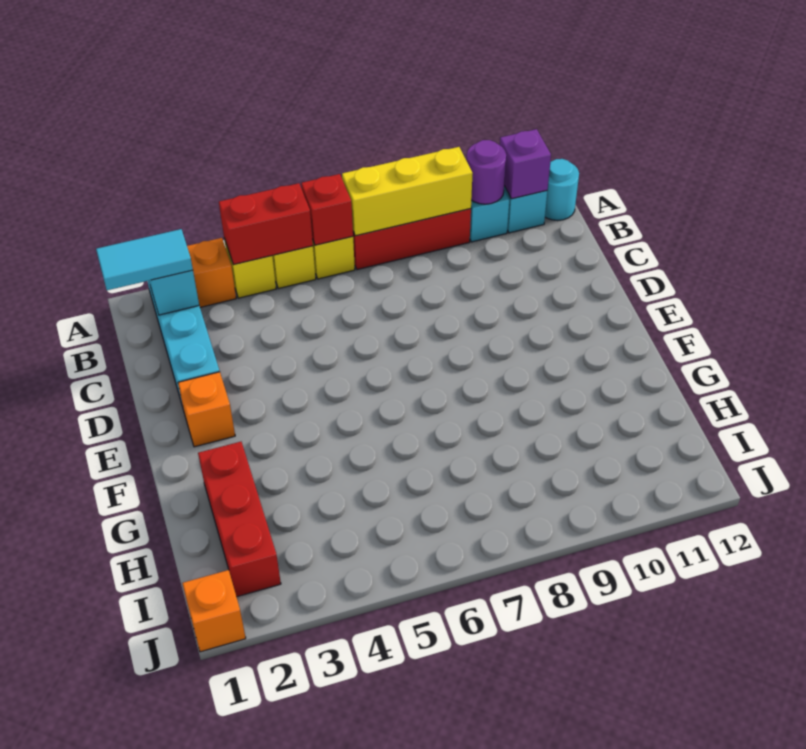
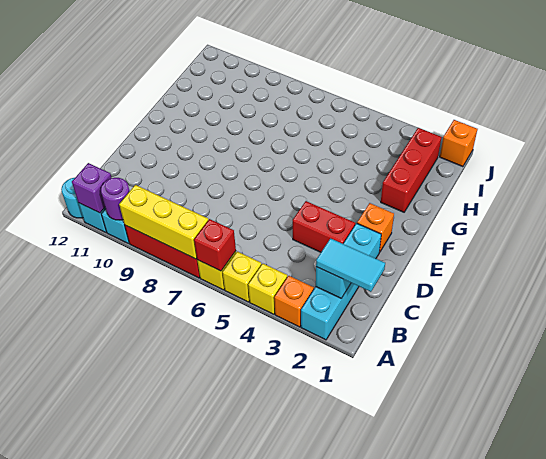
red 1x2 brick [219,183,313,265] -> red 1x2 brick moved to [293,201,355,252]

